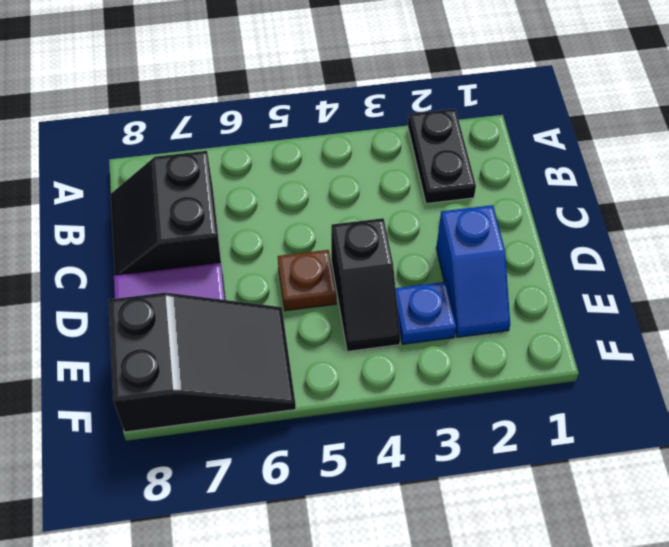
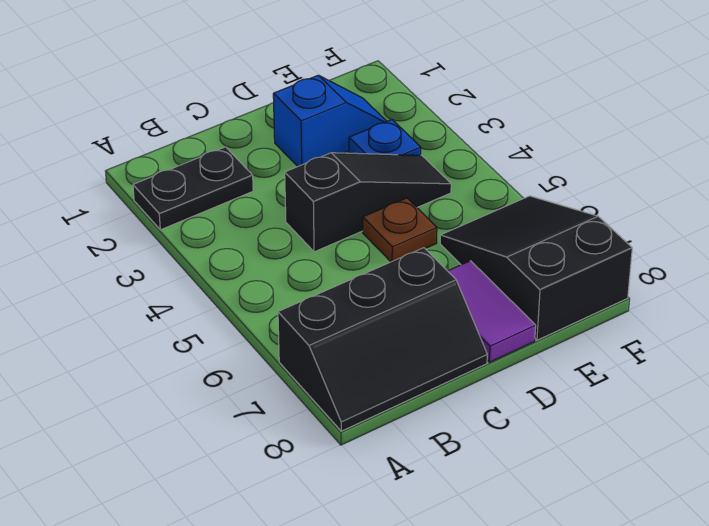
black 2x2 slope [111,151,222,276] -> black 2x3 slope [278,248,487,431]
black 1x2 slope [331,218,400,351] -> black 1x3 slope [285,153,451,252]

